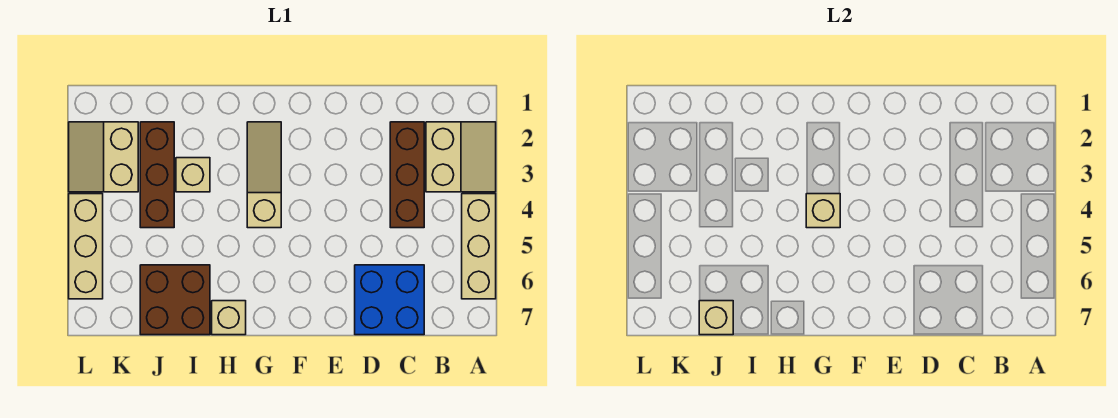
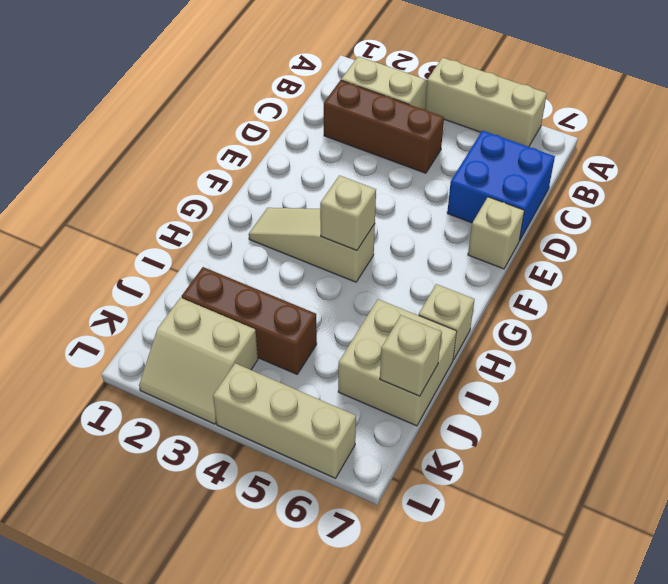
tan 1x1 brick [176,158,210,192] -> tan 1x1 brick moved to [468,197,524,269]
brown 2x2 brick [140,265,210,335] -> tan 2x2 brick [338,299,457,426]

